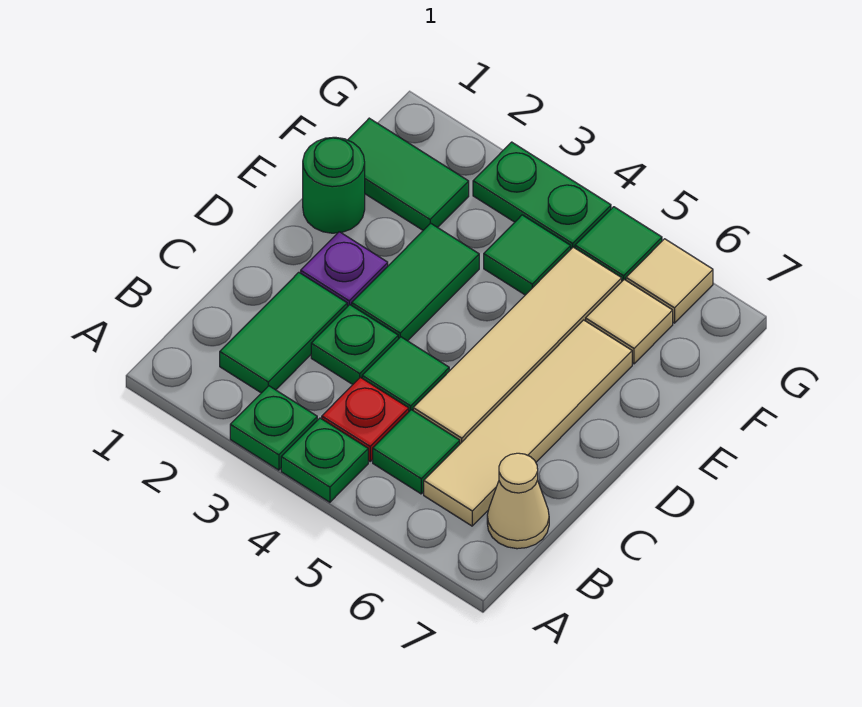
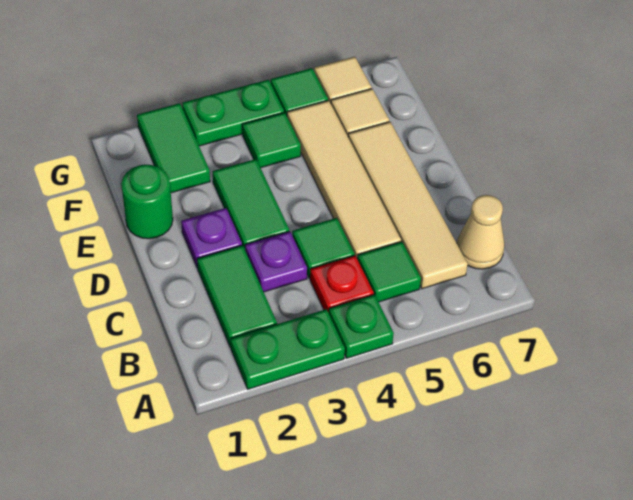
green 1x1 plate [230,386,317,470] -> green 1x2 plate [231,309,345,389]
green 1x1 plate [311,305,398,384] -> purple 1x1 plate [245,231,307,292]
green 1x2 tile [348,118,469,230] -> green 1x2 tile turned to [137,103,210,193]

